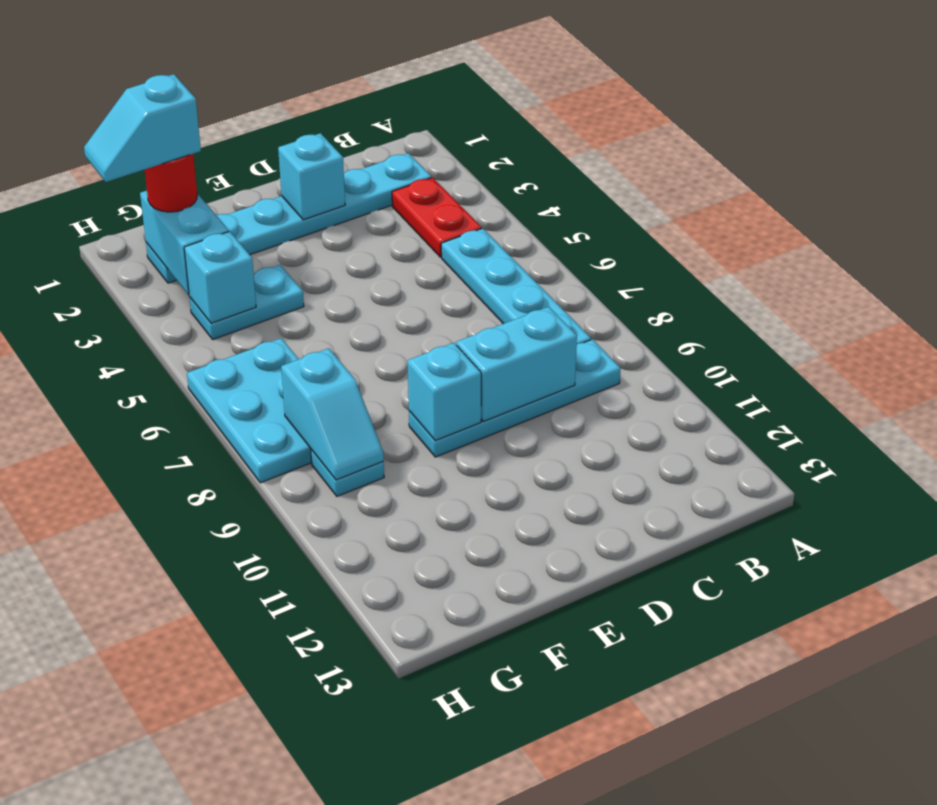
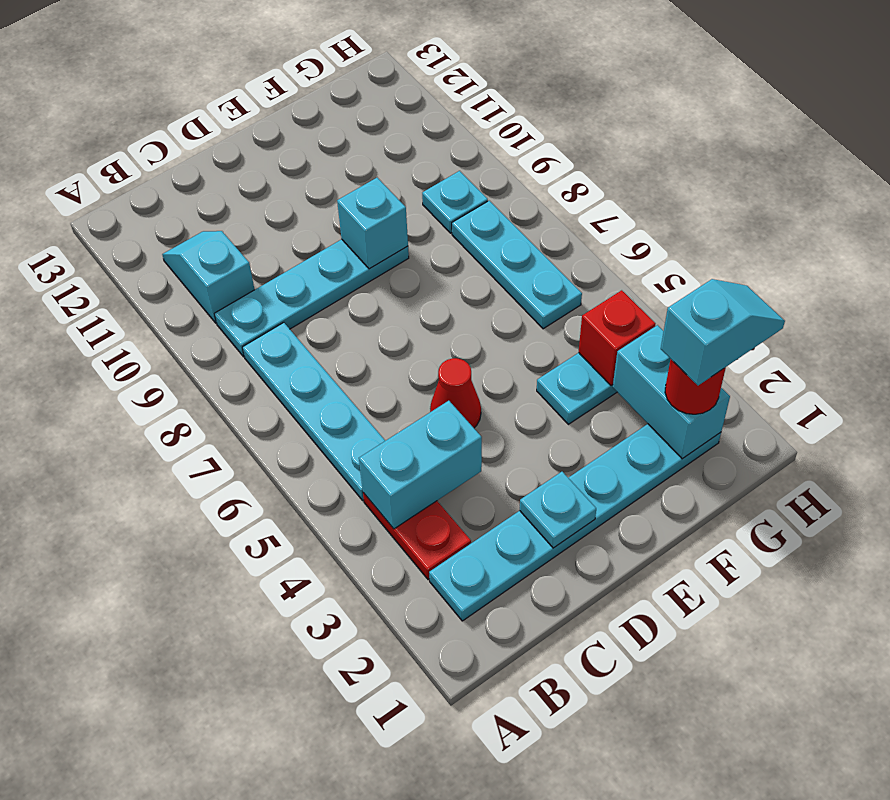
cyan 1x2 brick [456,307,577,421] -> cyan 1x2 brick moved to [359,401,482,529]
cyan 1x1 brick [278,133,345,220] -> cyan 1x1 plate [520,472,596,548]
none -> red 1x1 cone [430,358,481,428]
cyan 1x1 brick [184,231,256,323] -> red 1x1 brick [579,290,656,385]
cyan 2x3 plate [187,338,312,483] -> cyan 1x3 plate [452,201,582,329]
cyan 1x2 slope [281,348,384,480] -> cyan 1x2 slope moved to [162,231,255,323]

